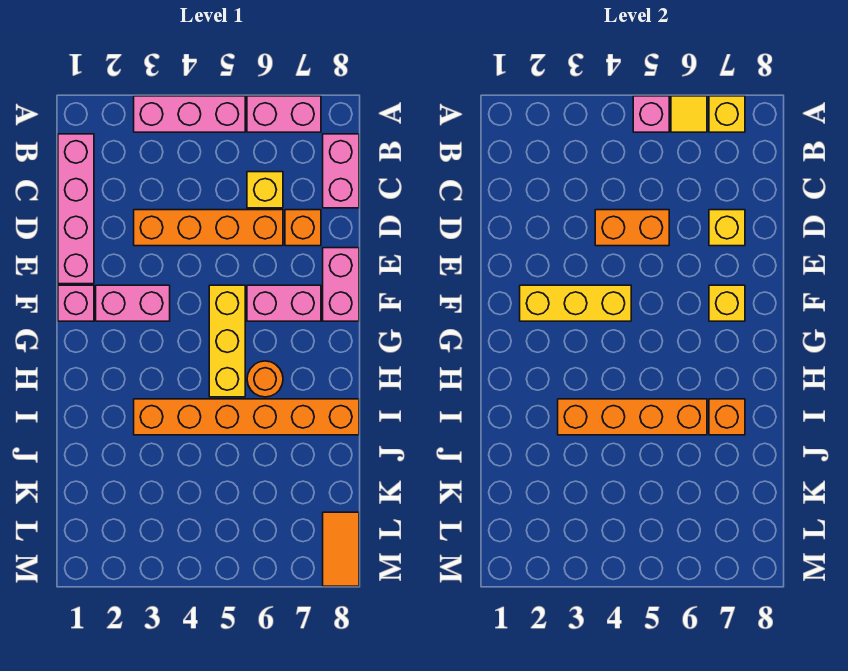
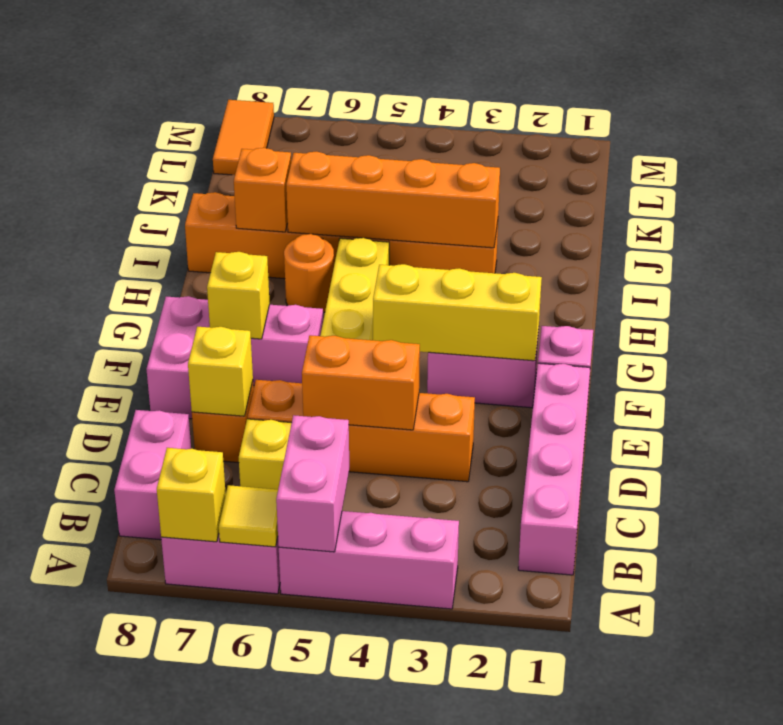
pink 1x1 brick [633,96,669,132] -> pink 1x2 brick [276,415,349,552]

